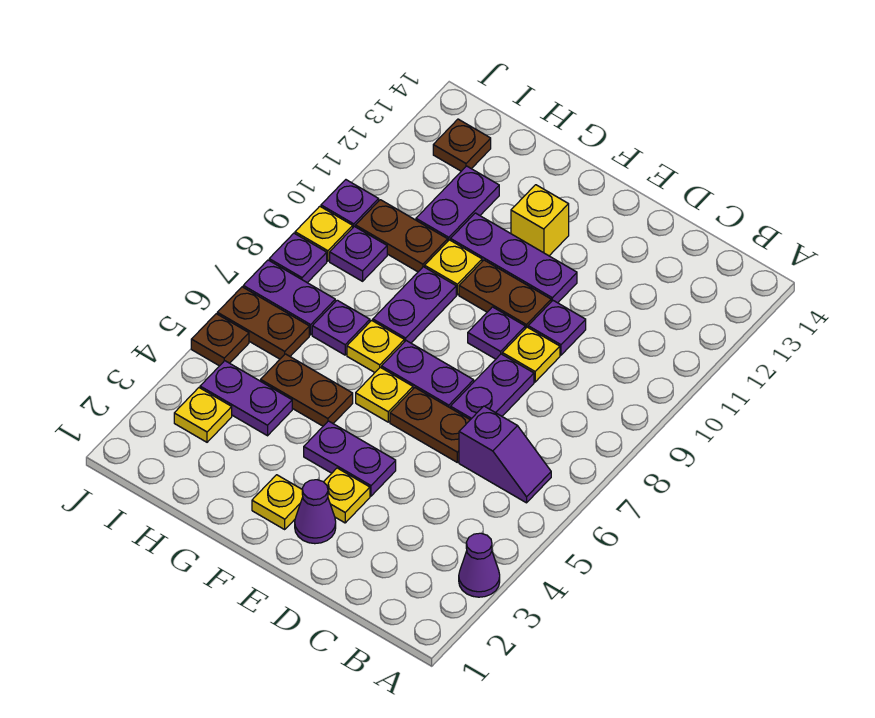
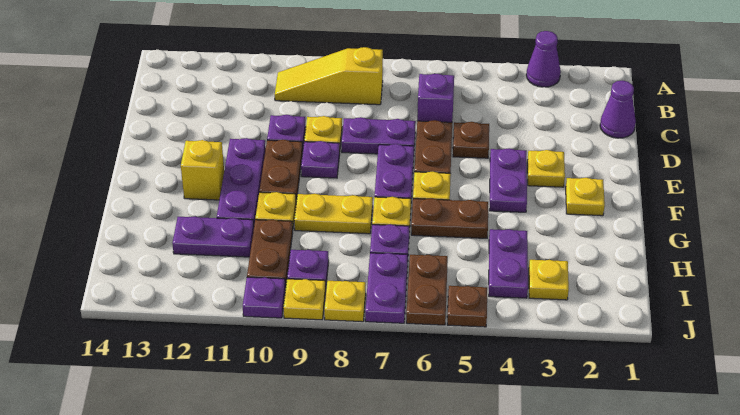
none -> yellow 1x3 slope [275,47,383,105]
purple 1x1 cone [295,480,336,544] -> purple 1x1 cone moved to [600,81,636,138]
brown 1x2 plate [261,354,353,426] -> brown 1x2 plate turned to [411,198,488,238]
purple 1x2 plate [373,267,456,343] -> yellow 1x2 plate [294,194,373,234]
brown 1x1 plate [433,119,491,171] -> brown 1x1 plate moved to [453,122,489,158]
purple 1x1 plate [269,233,327,283] -> yellow 1x1 plate [324,281,366,322]

